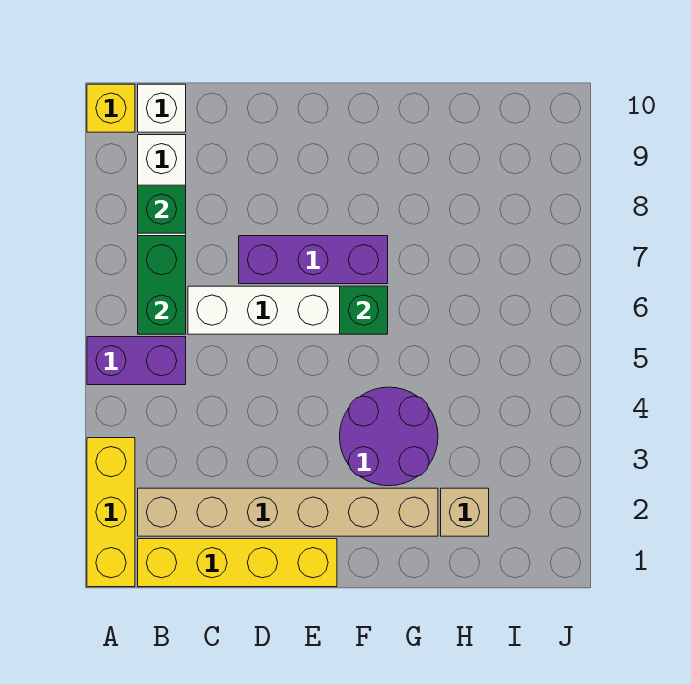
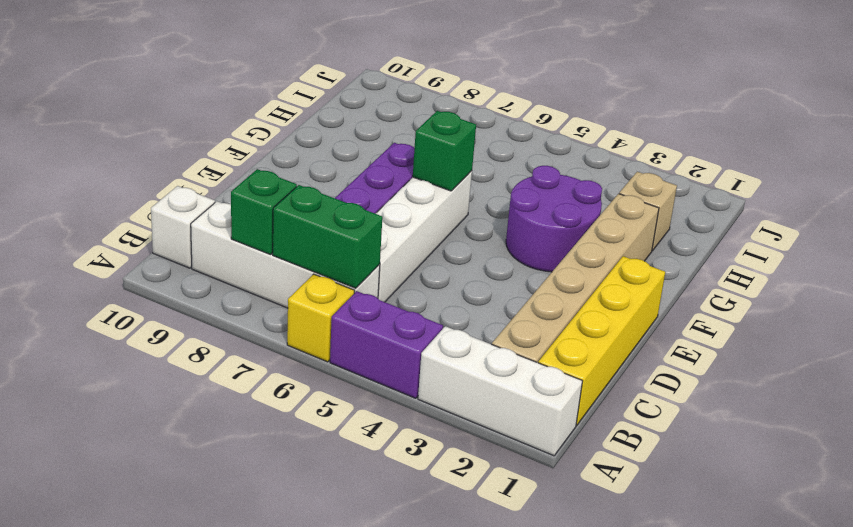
yellow 1x3 brick [87,438,135,587] -> white 1x3 brick [418,326,582,456]
purple 1x2 brick [87,337,186,385] -> purple 1x2 brick turned to [330,291,443,398]
yellow 1x1 brick [87,84,135,132] -> yellow 1x1 brick moved to [287,274,355,362]

